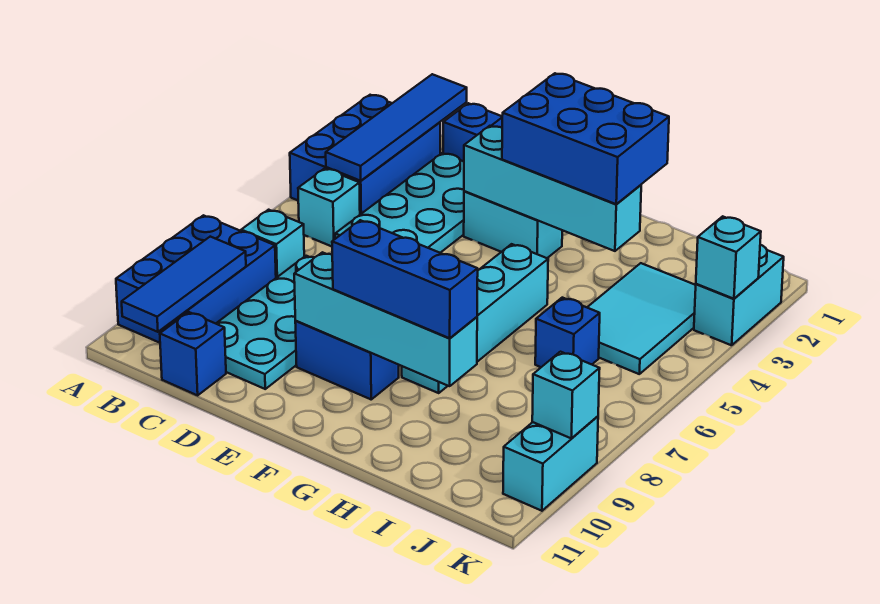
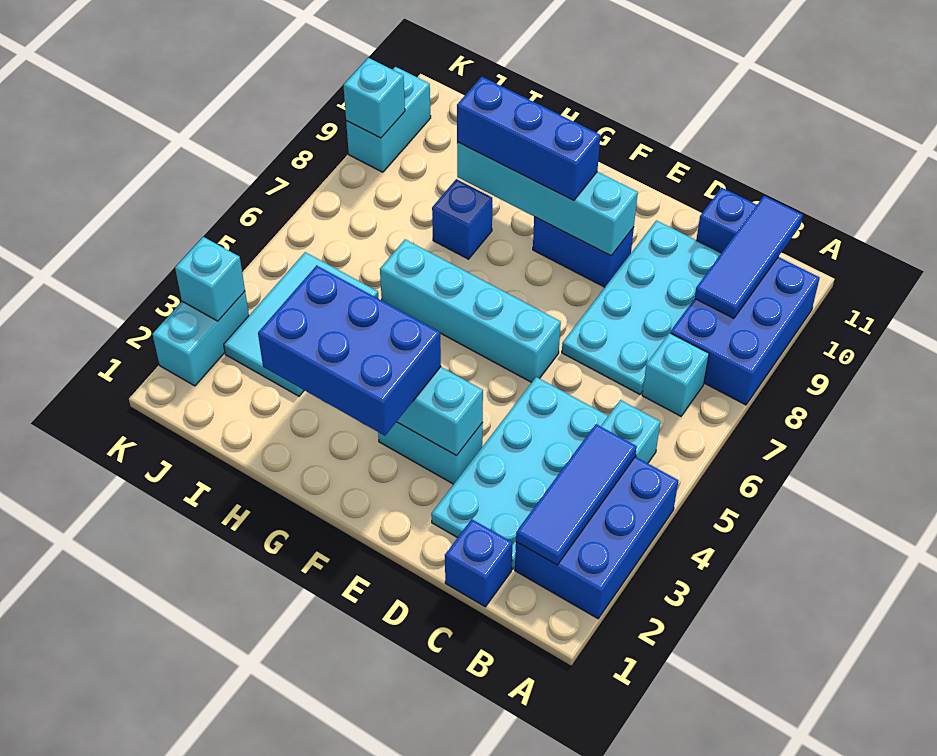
blue 1x4 tile [326,74,467,181] -> blue 1x3 tile [516,424,637,565]
cyan 1x4 brick [402,244,548,393] -> cyan 1x4 brick turned to [380,239,561,382]
blue 1x1 brick [535,298,600,367] -> blue 1x1 brick moved to [432,179,492,259]

